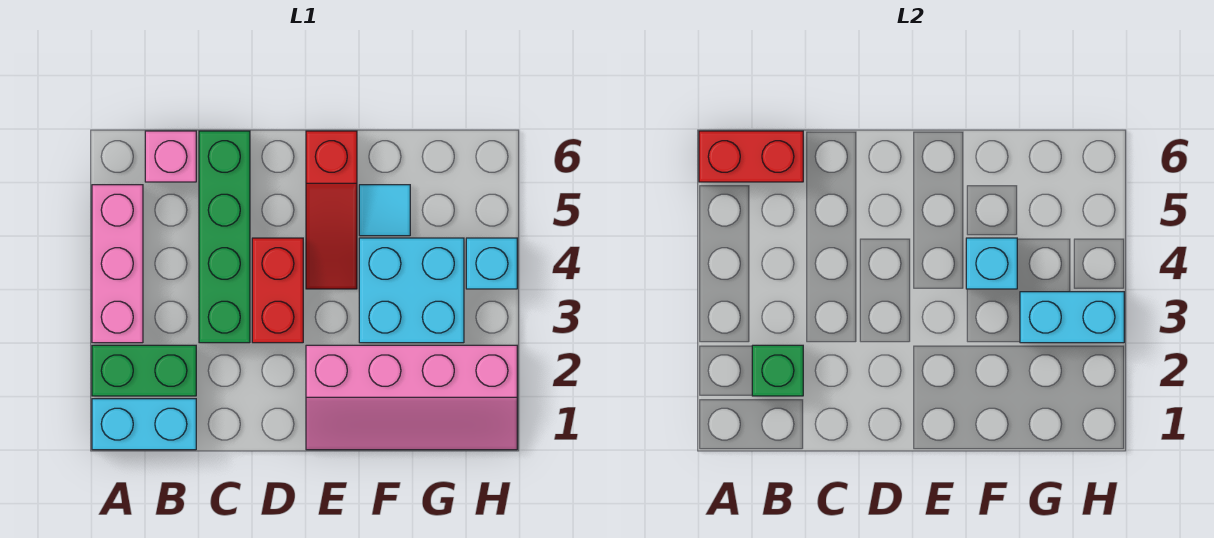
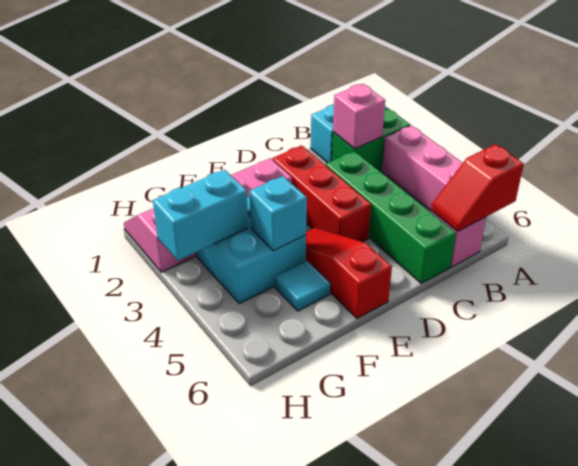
red 1x2 brick [699,131,803,182] -> red 1x2 slope [431,144,524,231]
green 1x1 brick [752,345,803,396] -> pink 1x1 brick [333,84,385,149]
red 1x2 brick [252,238,303,343] -> red 1x3 brick [272,145,371,242]
cyan 1x1 brick [466,238,517,289] -> none

